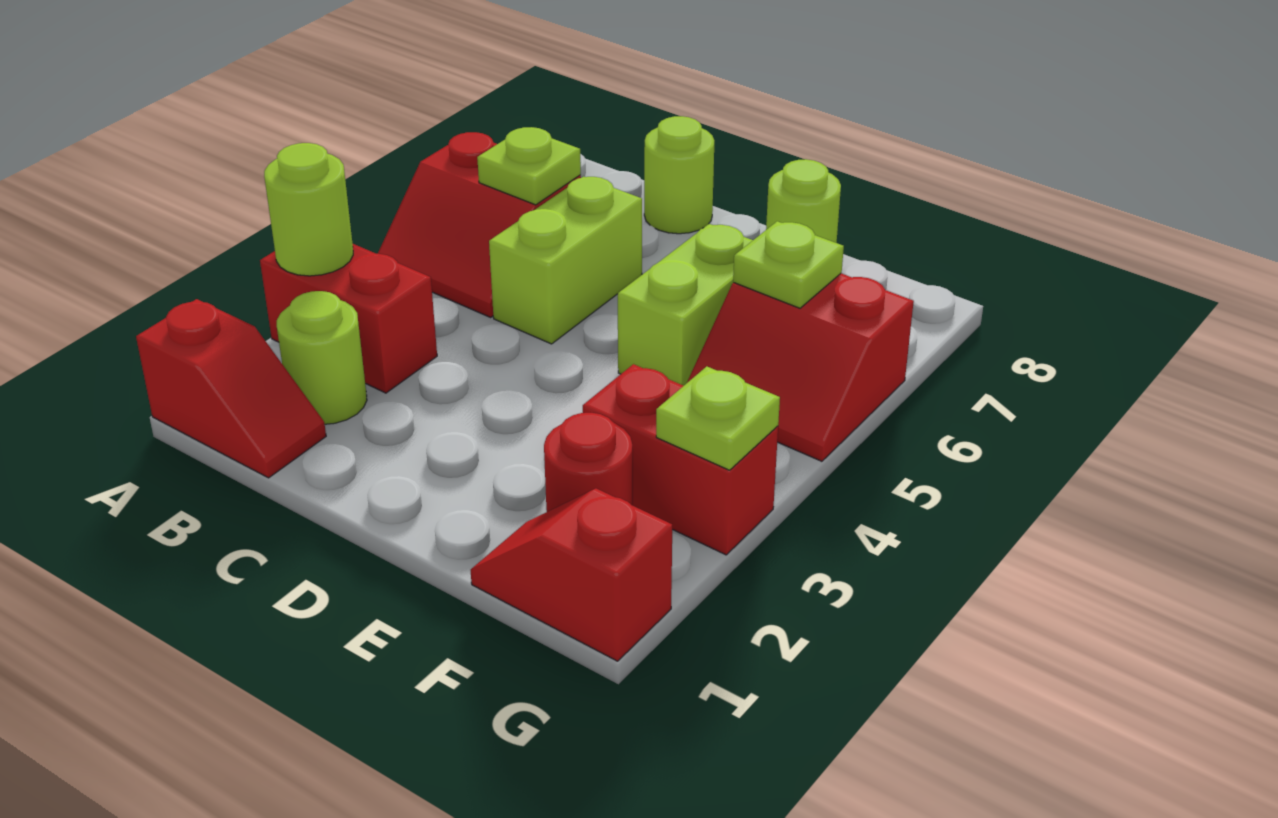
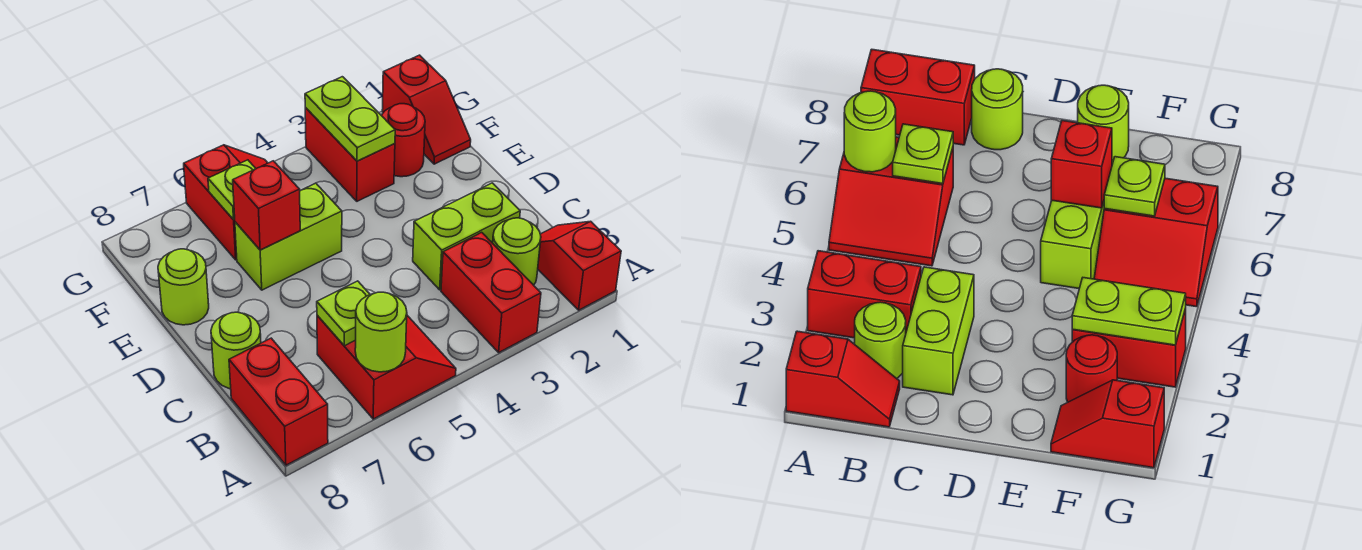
lime 1x1 round brick [264,143,353,276] -> lime 1x1 round brick moved to [355,292,407,372]
none -> red 1x2 brick [229,338,328,465]
lime 1x2 brick [489,177,642,344] -> lime 1x2 brick moved to [413,183,520,290]
none -> red 1x1 brick [233,161,300,250]
lime 1x1 plate [656,367,780,470] -> lime 1x2 plate [305,77,395,161]

